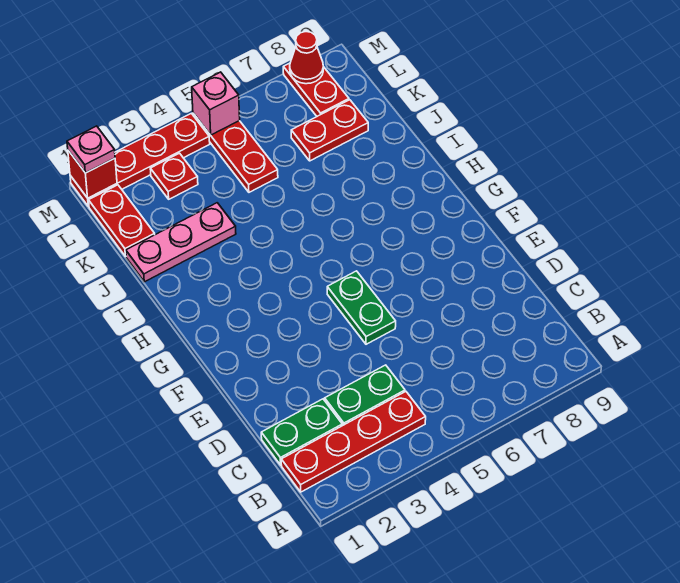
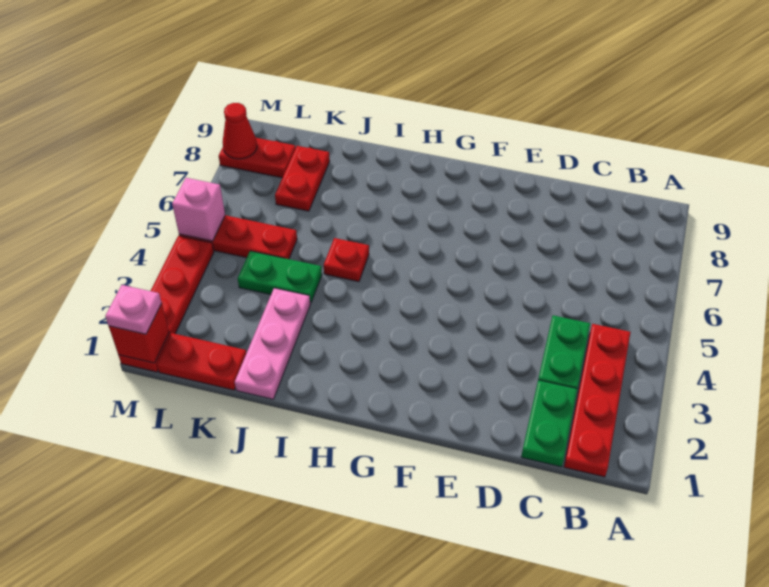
green 1x2 plate [327,271,396,344] -> green 1x2 plate moved to [238,251,322,303]
red 1x1 plate [150,153,198,199] -> red 1x1 plate moved to [324,238,369,282]

